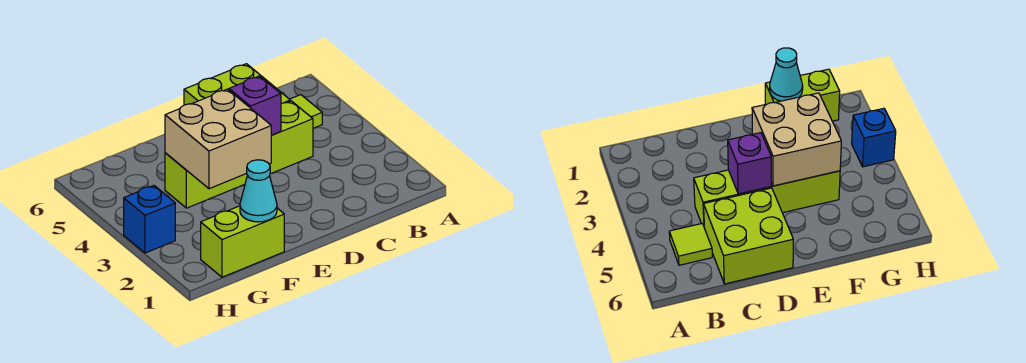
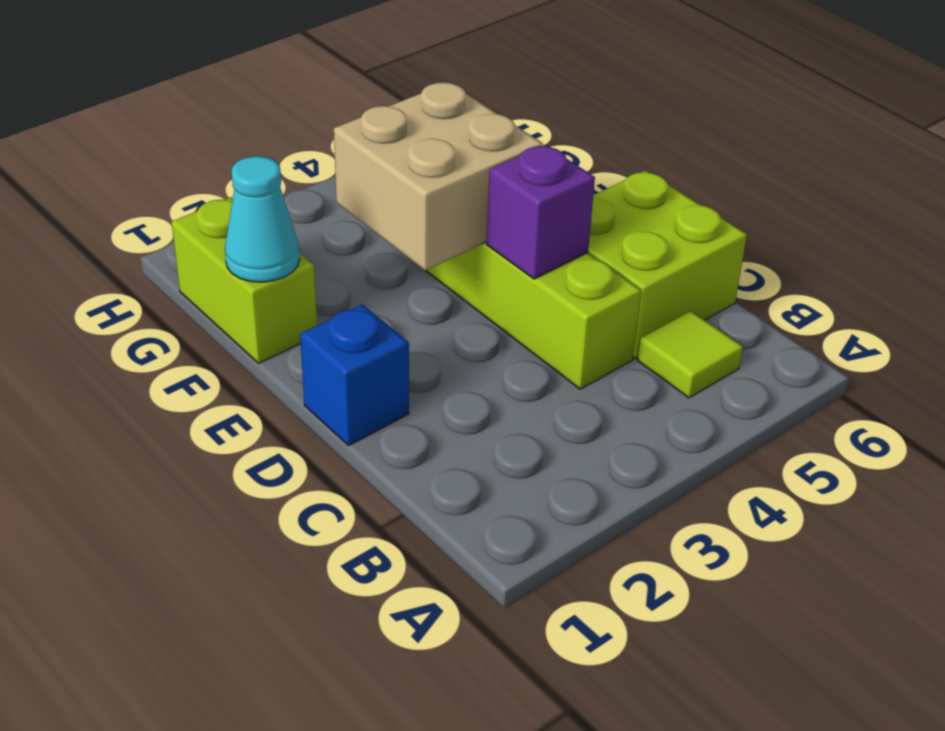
blue 1x1 brick [124,185,175,253] -> blue 1x1 brick moved to [300,304,409,445]

